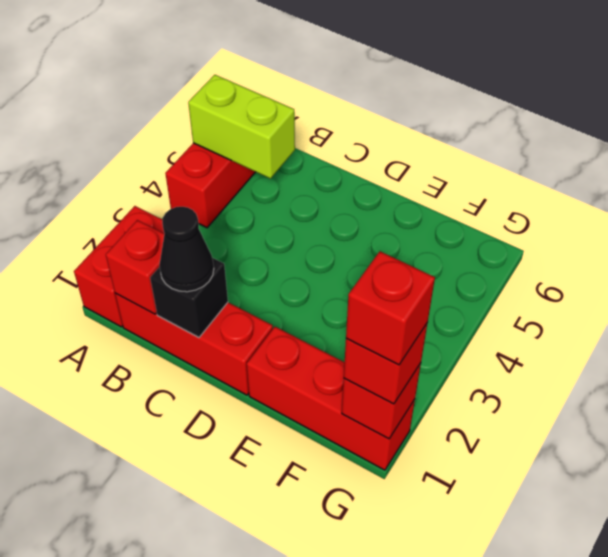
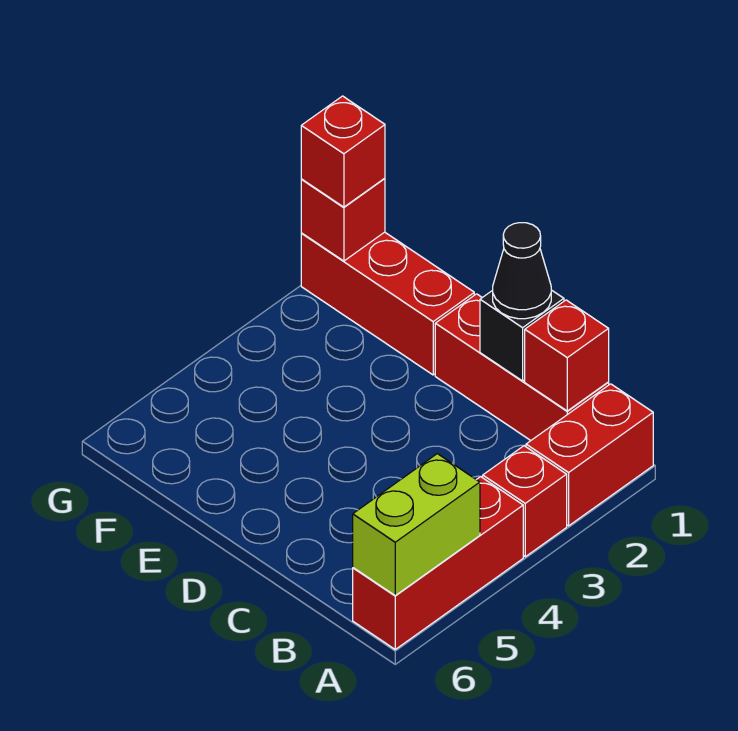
lime 1x2 brick [188,75,295,178] -> lime 1x2 brick turned to [353,454,480,595]
red 1x1 brick [346,251,435,365] -> red 1x1 brick moved to [483,446,567,557]

